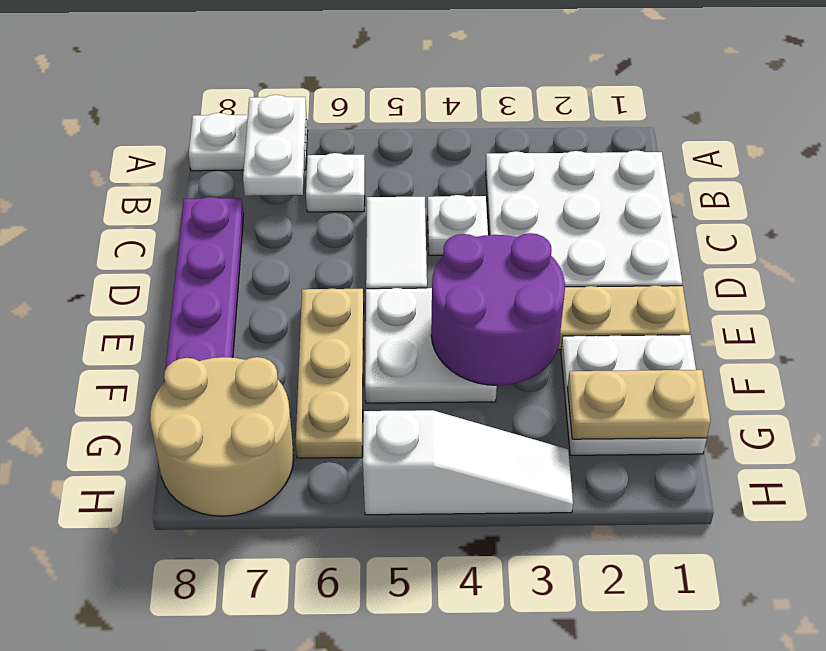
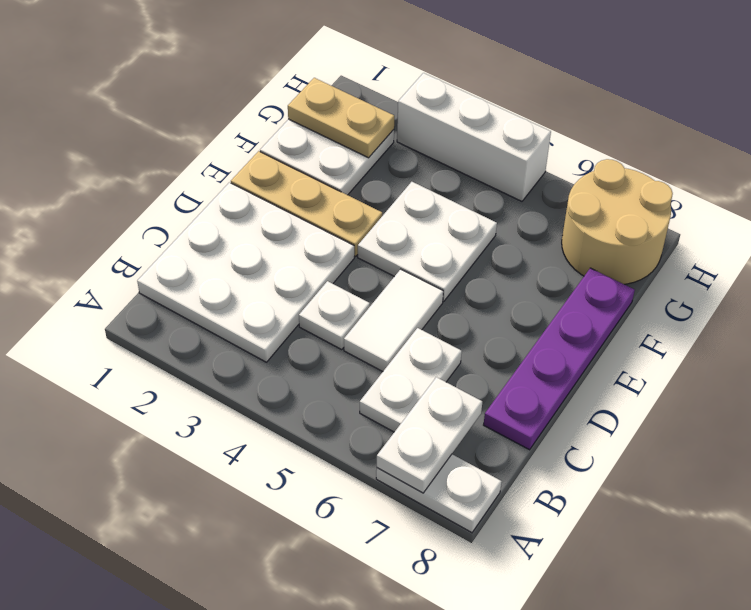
white 1x1 plate [306,153,365,212] -> white 1x2 plate [360,328,462,432]
purple 2x2 round brick [431,233,565,385] -> none
tan 1x3 plate [296,288,364,458] -> none
white 1x3 slope [363,410,573,515] -> white 1x3 brick [397,73,551,201]

